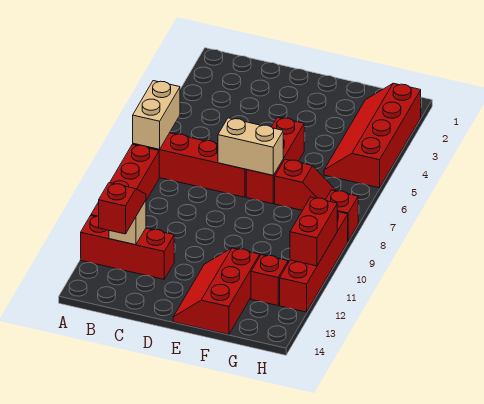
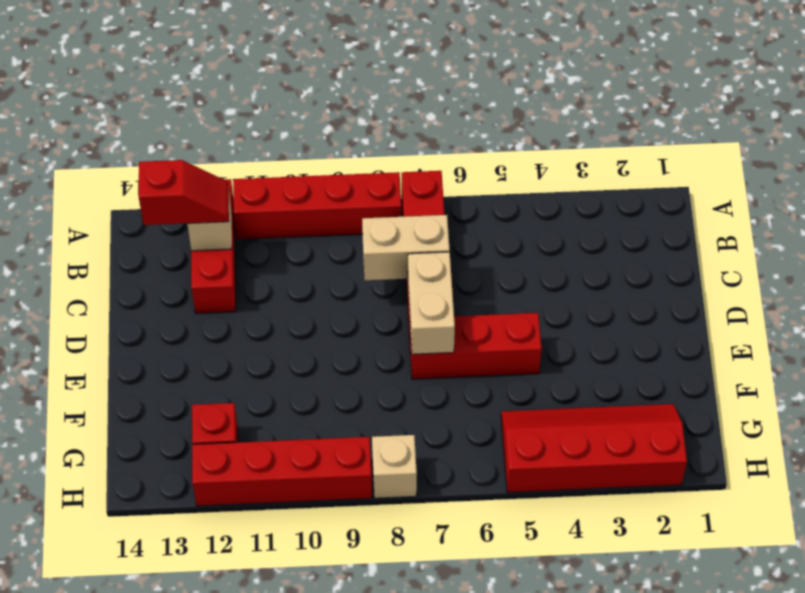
tan 1x2 brick [133,81,180,149] -> tan 1x2 brick moved to [362,215,450,280]
red 2x3 slope [173,248,260,335] -> none
red 1x2 slope [275,159,336,210] -> none
red 1x1 brick [326,190,358,241] -> tan 1x1 brick [372,435,417,498]
red 1x2 brick [290,197,337,266] -> none

